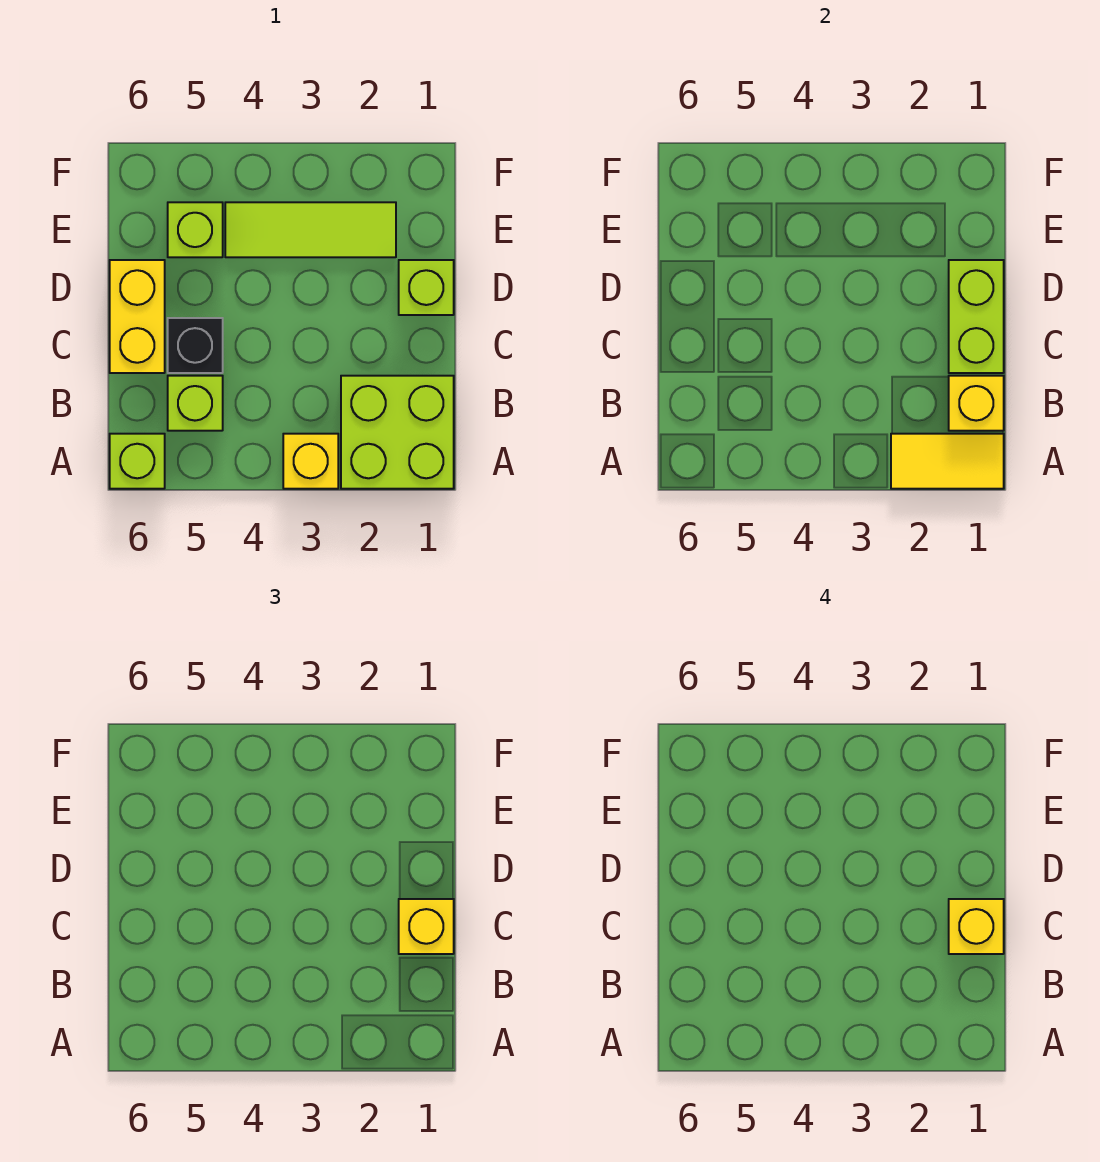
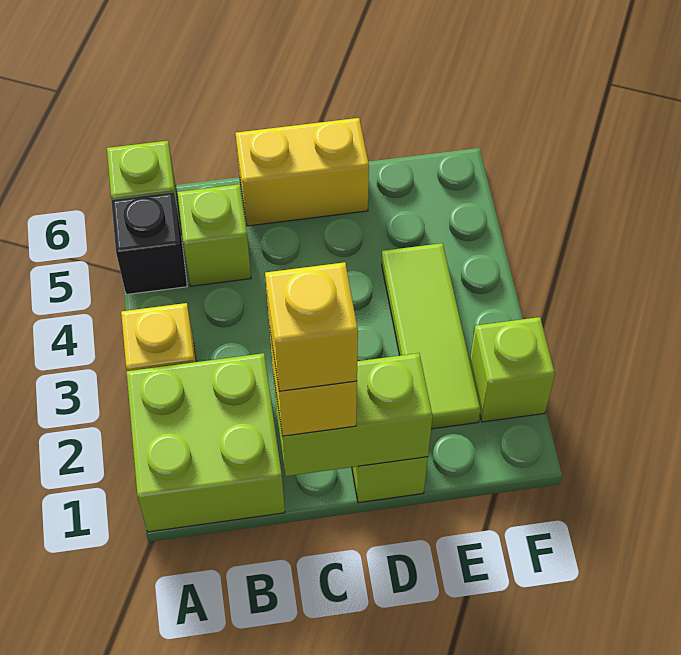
yellow 1x2 tile [891,434,1004,489] -> none
yellow 1x1 brick [949,376,1004,431] -> none
black 1x1 brick [168,318,223,373] -> black 1x1 brick moved to [111,192,187,294]
lime 1x1 brick [168,202,223,257] -> lime 1x1 brick moved to [470,317,555,422]

